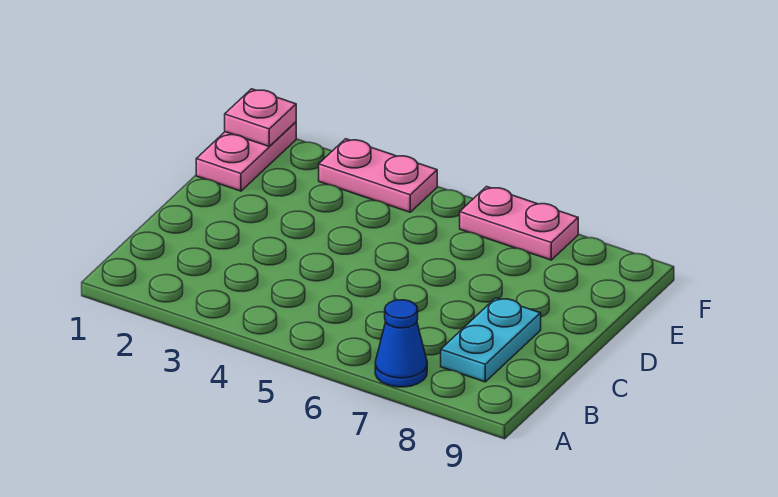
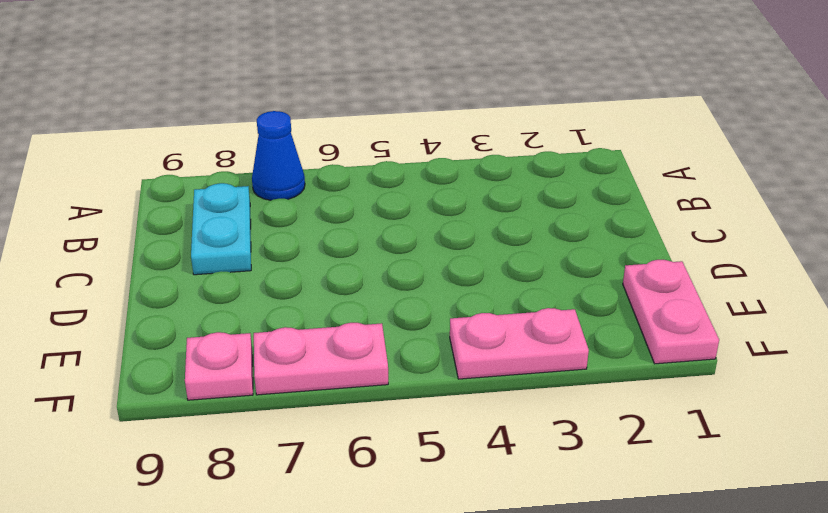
pink 1x1 plate [225,89,296,147] -> pink 1x1 plate moved to [185,332,253,400]

